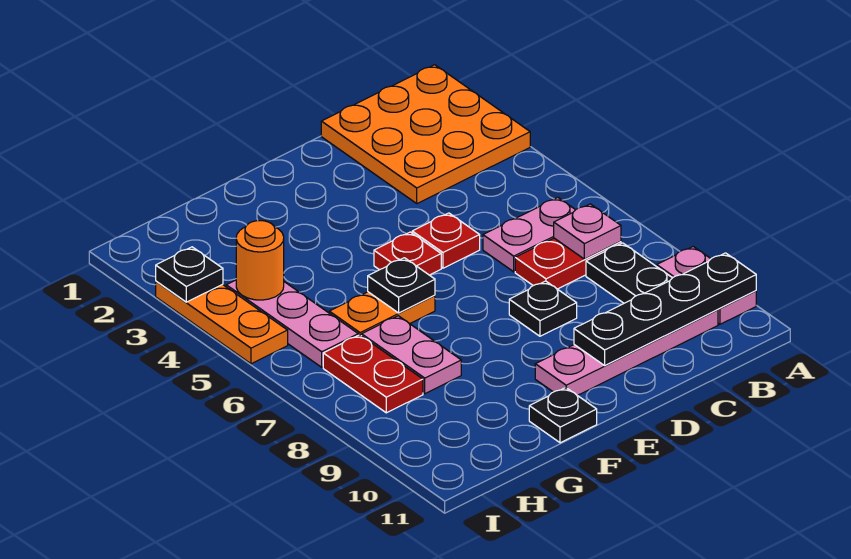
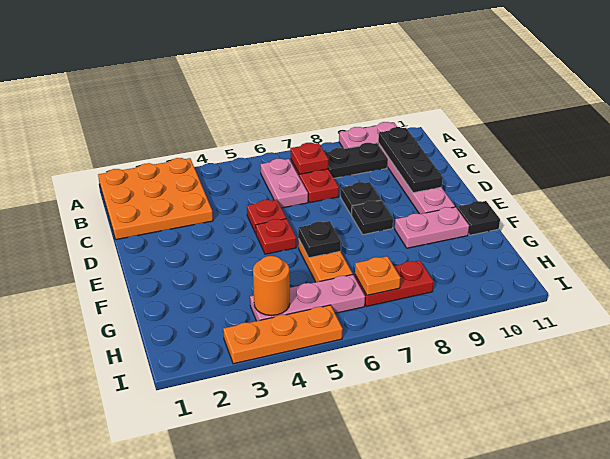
black 1x4 plate [574,253,756,365] -> black 1x3 plate [378,127,443,193]
pink 1x1 plate [554,204,621,259] -> red 1x1 plate [290,143,329,174]
pink 1x2 plate [362,316,461,394] -> pink 1x2 plate moved to [395,207,469,248]
none -> orange 1x1 plate [355,256,400,295]
black 1x1 plate [156,247,223,302] -> black 1x1 plate moved to [352,200,393,235]

